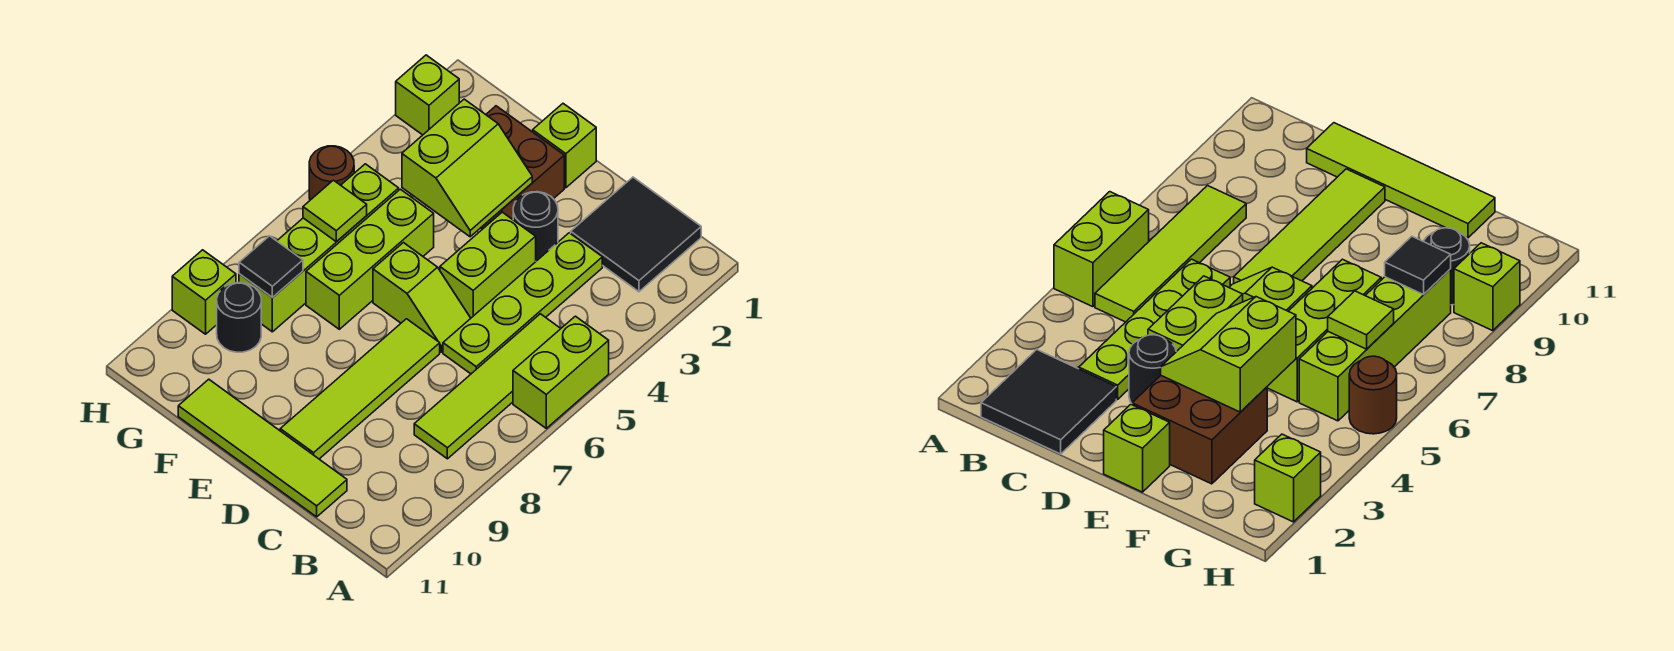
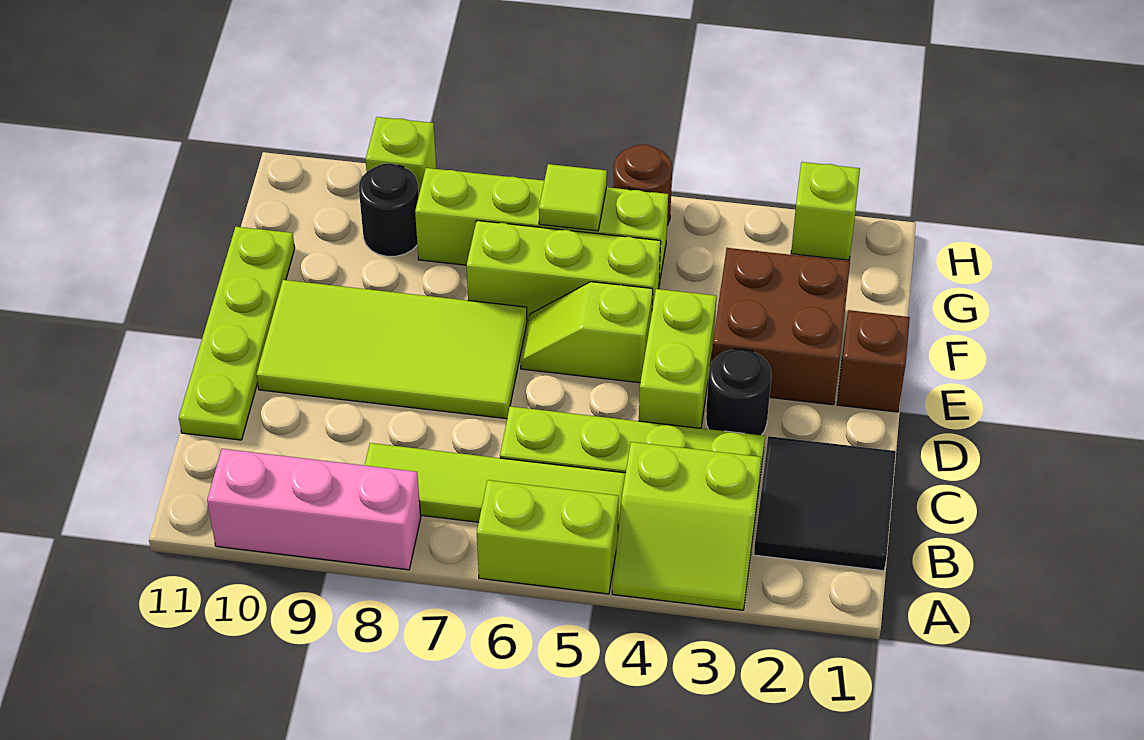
none -> pink 1x3 brick [207,449,421,570]
lime 1x4 tile [178,379,347,517] -> lime 1x4 plate [179,227,295,440]
lime 1x2 brick [440,212,536,318] -> lime 1x2 brick turned to [639,289,717,428]
lime 1x2 slope [373,243,471,352] -> lime 1x2 slope turned to [520,282,653,383]
lime 1x4 tile [280,319,440,459] -> lime 2x4 tile [257,280,527,419]
lime 1x1 brick [533,104,596,188] -> brown 1x1 brick [837,310,910,412]
lime 2x2 slope [402,99,532,237] -> lime 2x2 slope moved to [612,442,761,610]
black 1x1 tile [239,236,303,298] -> none

